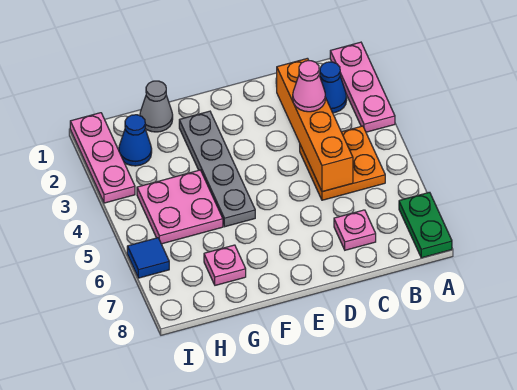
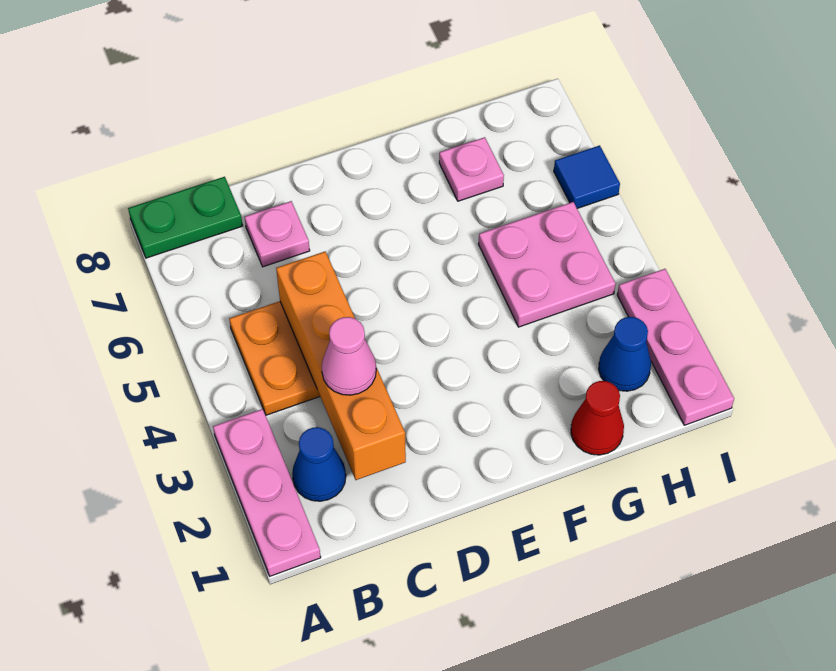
green 1x2 plate [399,192,452,258] -> green 1x2 plate turned to [128,177,243,258]
grey 1x4 plate [179,111,255,227] -> none
grey 1x1 cone [140,81,173,132] -> red 1x1 cone [571,381,624,455]

